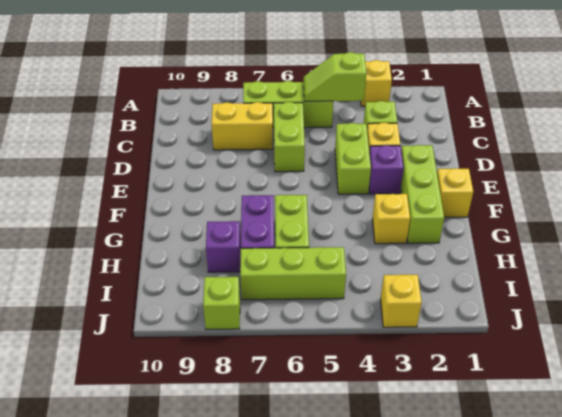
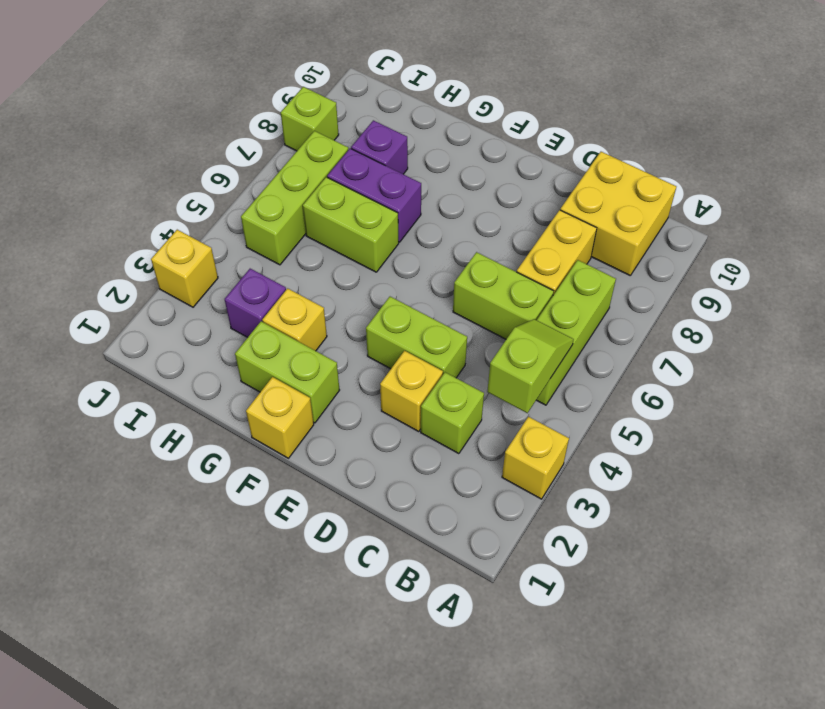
none -> yellow 2x2 brick [560,152,676,275]
lime 1x3 brick [401,145,444,243] -> lime 1x2 brick [235,321,339,423]
purple 1x1 brick [369,145,404,194] -> purple 1x1 brick moved to [225,269,286,337]

